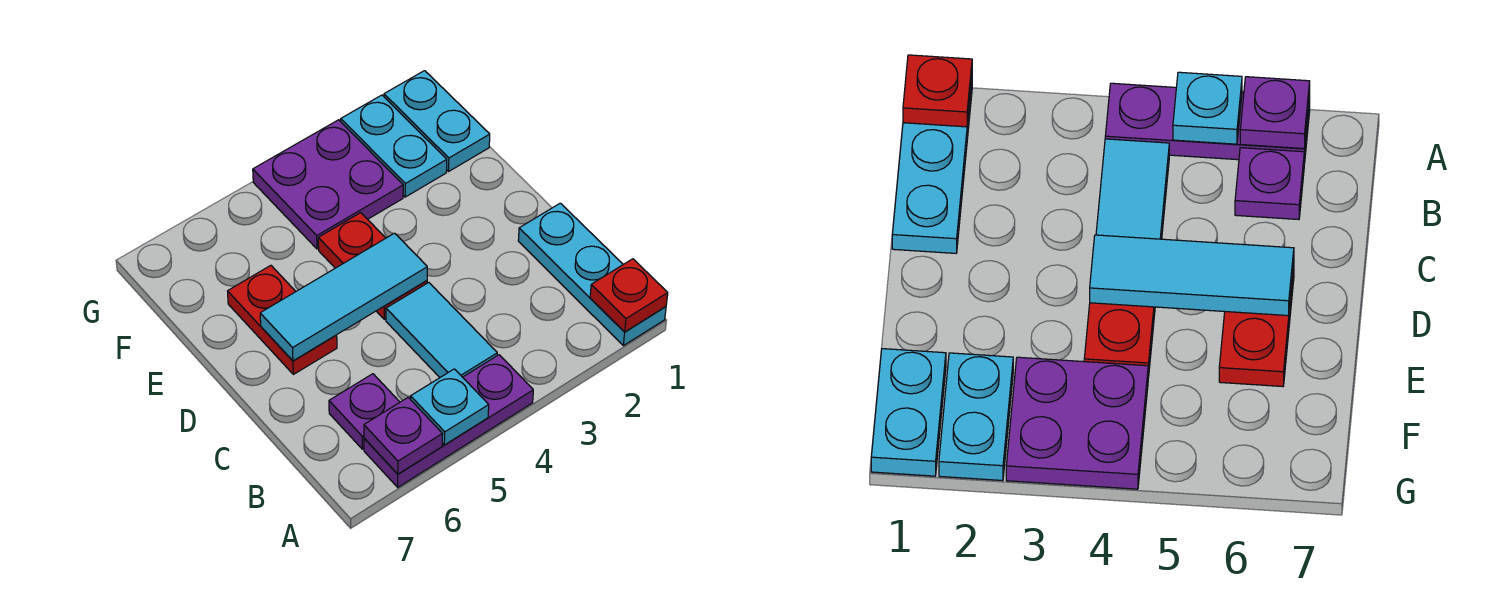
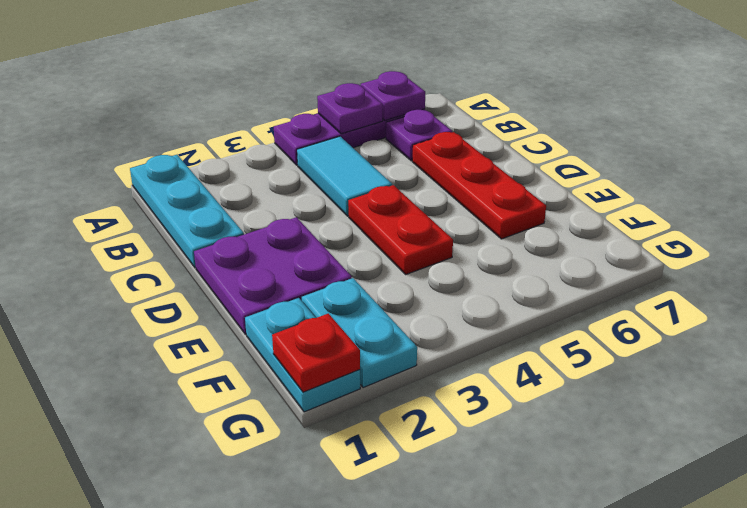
red 1x1 plate [590,259,668,332] -> red 1x1 plate moved to [272,314,360,392]
cyan 1x1 plate [411,369,489,445] -> purple 1x1 plate [317,83,383,134]
cyan 1x3 tile [260,233,427,361] -> none
red 1x2 plate [228,265,337,374] -> red 1x3 plate [412,132,546,239]
purple 2x2 plate [253,120,403,249] -> purple 2x2 plate moved to [194,217,352,334]

